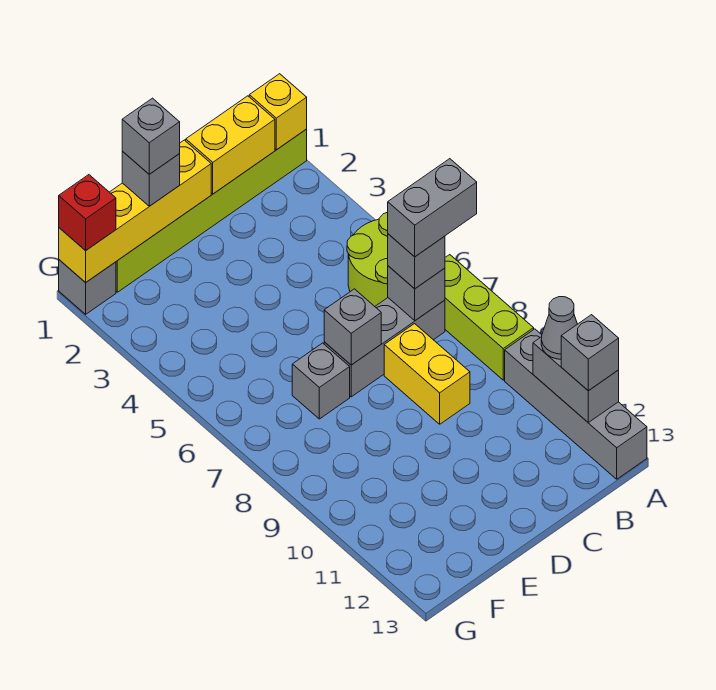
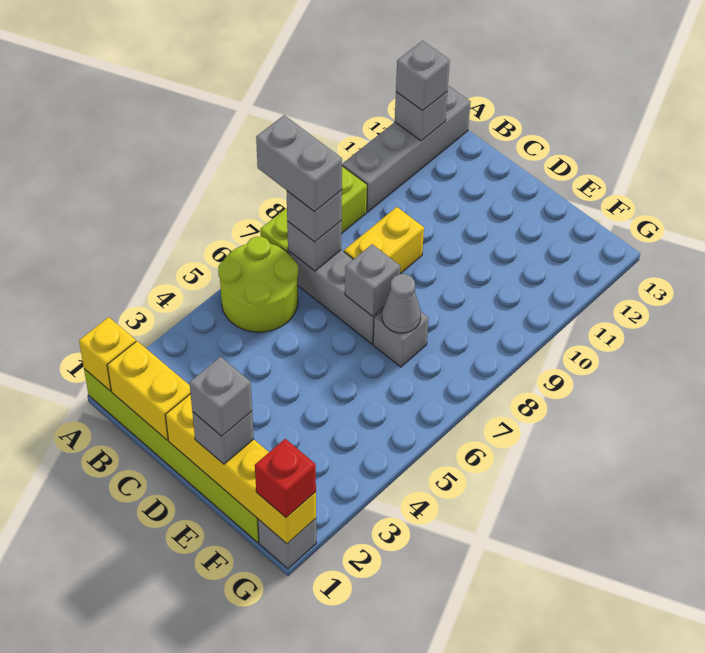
grey 1x2 brick [533,337,619,422] -> grey 1x1 brick [395,92,447,141]
grey 1x1 cone [541,297,577,359] -> grey 1x1 cone moved to [382,274,421,333]

